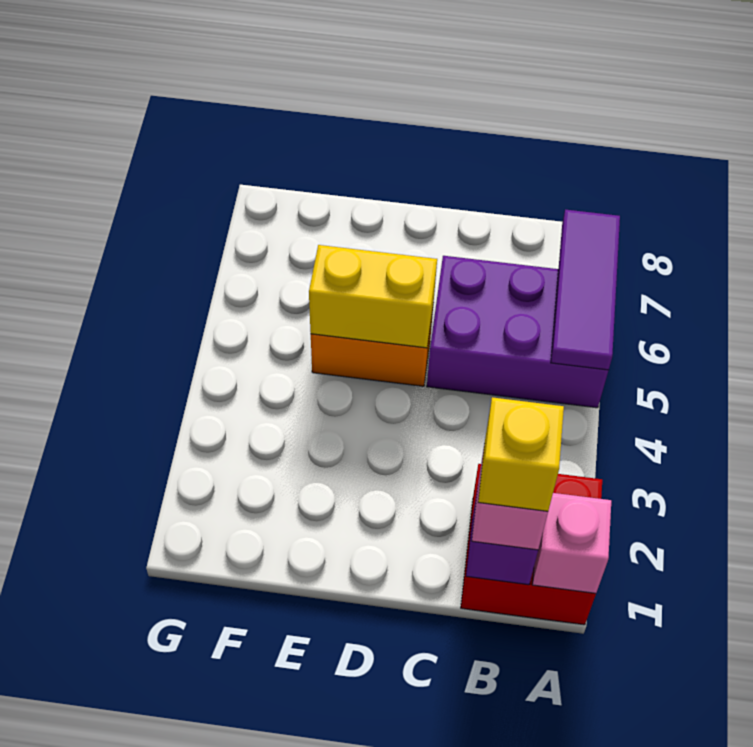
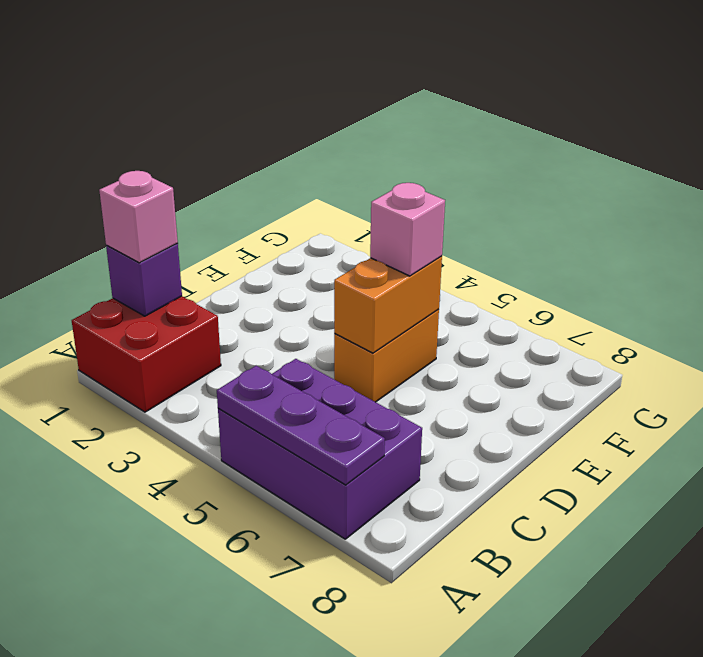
pink 1x1 brick [533,493,611,593] -> pink 1x1 brick moved to [370,183,445,276]
purple 2x3 brick [427,256,608,408] -> purple 2x3 brick turned to [218,359,422,539]
purple 1x3 tile [551,209,620,370] -> purple 1x3 plate [217,366,385,485]
yellow 1x1 brick [478,397,564,511] -> none
yellow 1x2 brick [309,245,437,348] -> orange 1x2 brick [334,256,442,353]

